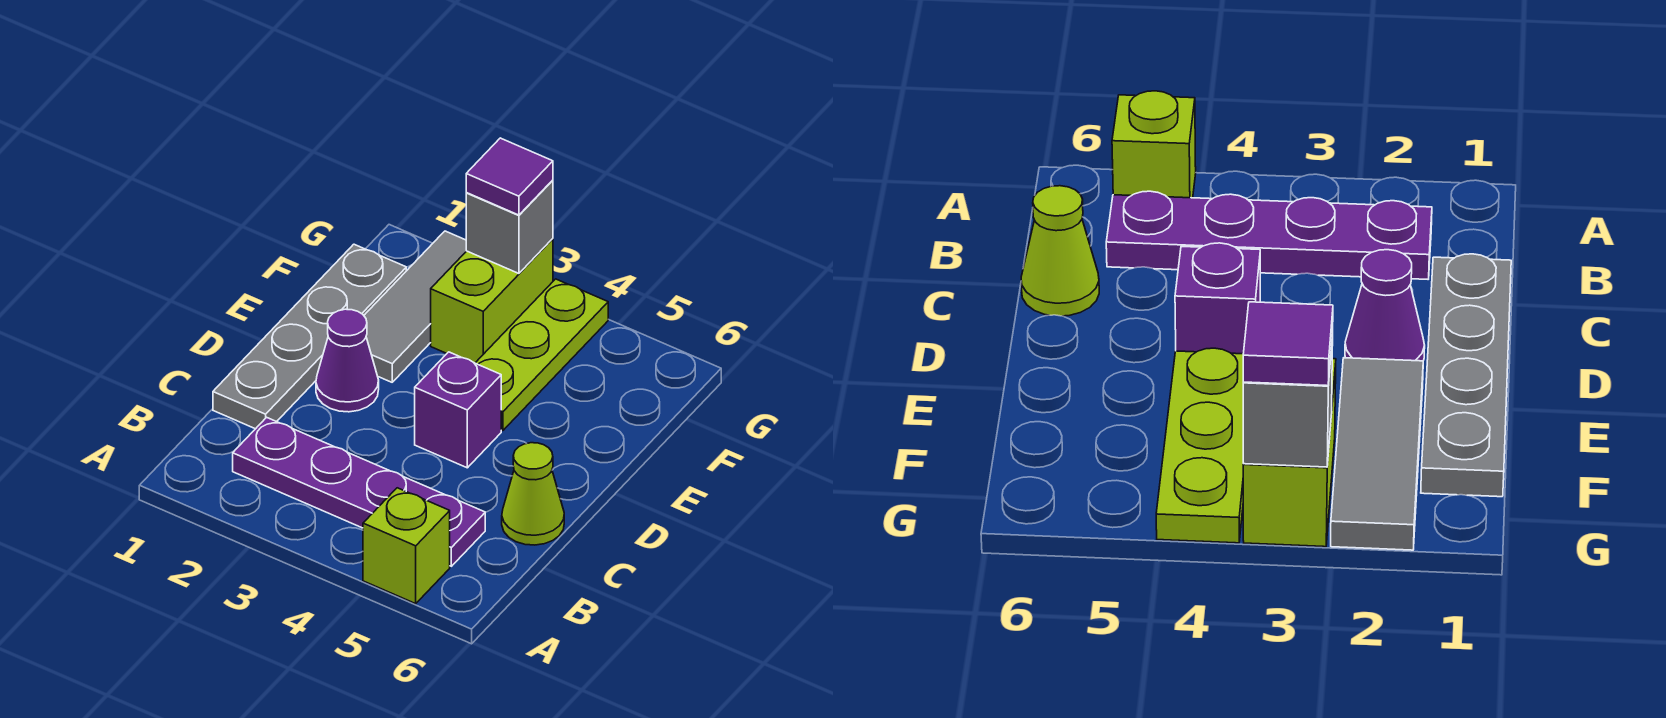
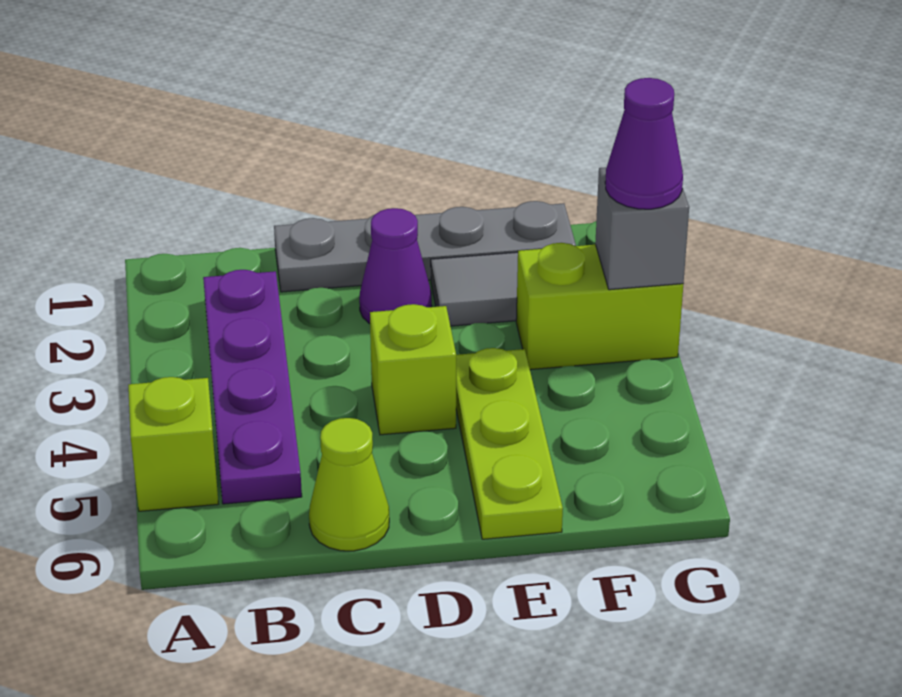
purple 1x1 brick [415,352,501,468] -> lime 1x1 brick [370,304,456,435]
lime 1x3 plate [476,279,608,430] -> lime 1x3 plate turned to [456,348,563,539]
purple 1x1 tile [466,138,553,215] -> purple 1x1 cone [605,78,683,209]

